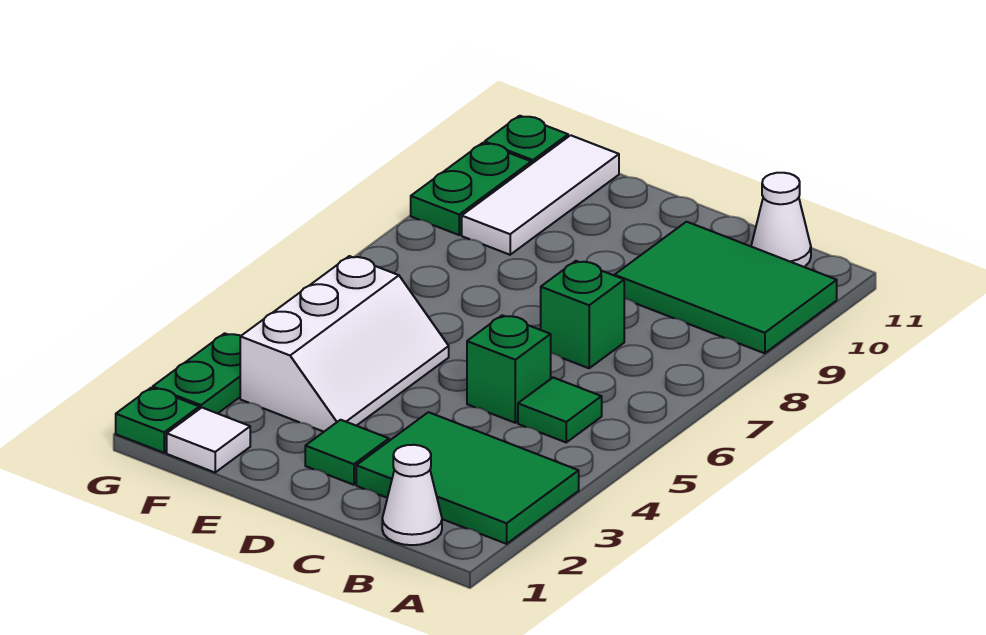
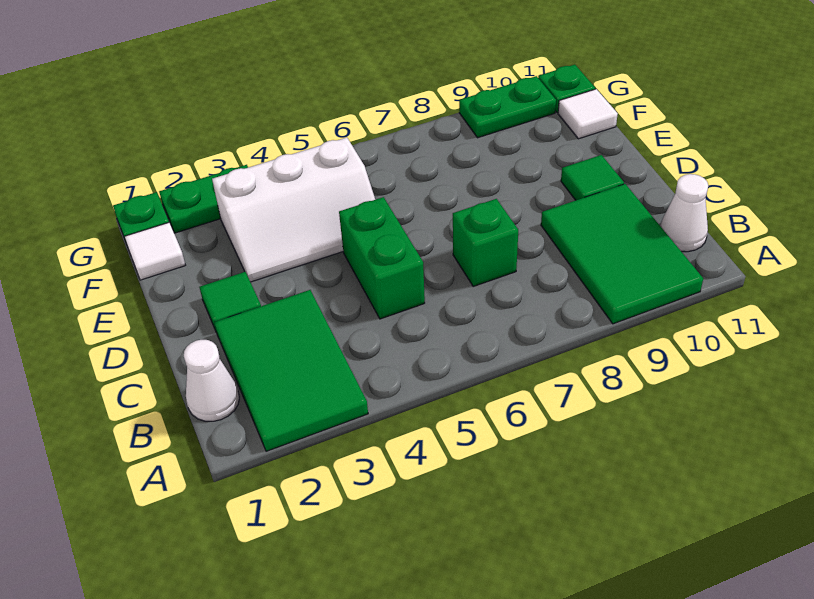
green 1x1 tile [518,378,602,442] -> green 1x1 tile moved to [561,155,624,200]
green 1x1 brick [467,315,551,423] -> green 1x2 brick [339,197,425,319]
white 1x3 tile [462,135,619,255] -> white 1x1 tile [558,89,618,139]

